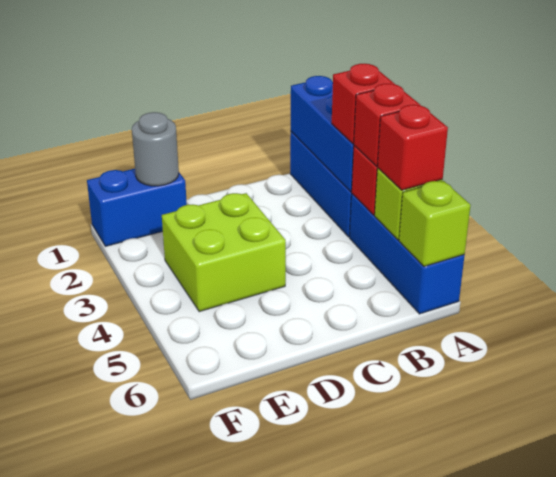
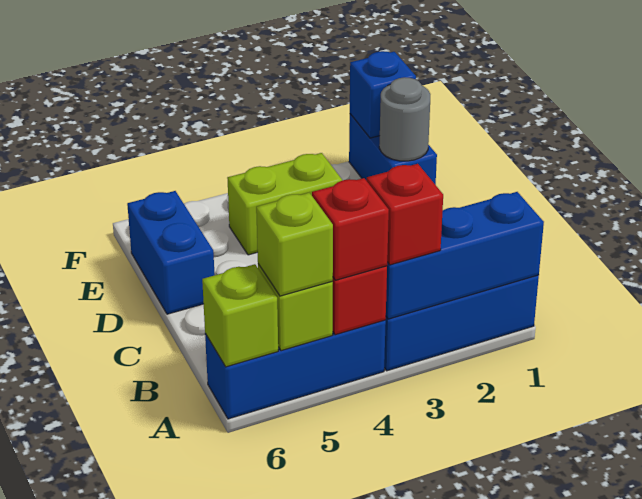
red 1x1 brick [378,105,448,190] -> lime 1x1 brick [256,193,333,296]
lime 2x2 brick [162,193,286,312] -> lime 1x2 brick [227,153,342,255]
none -> blue 1x2 brick [127,191,215,314]
none -> blue 1x1 brick [350,51,416,138]

